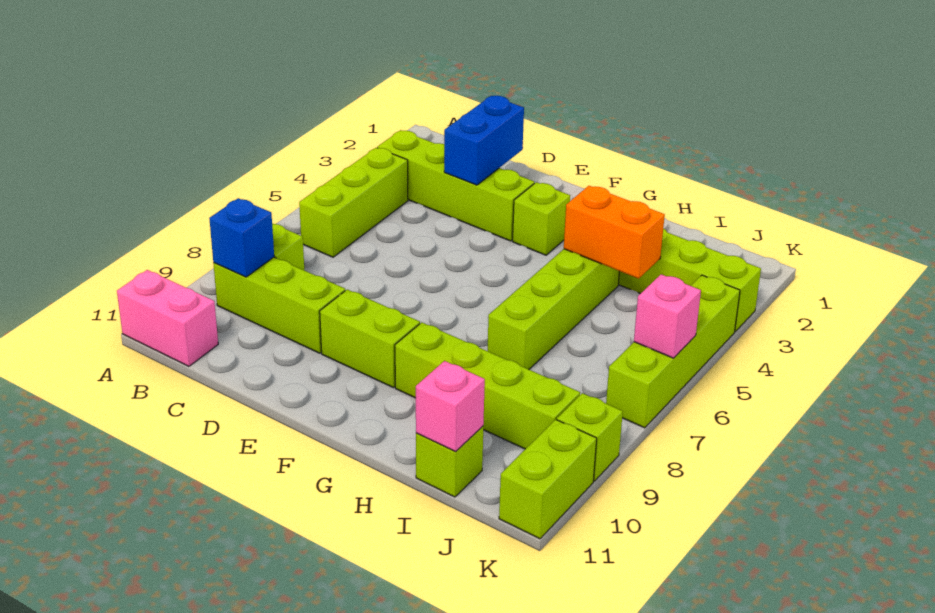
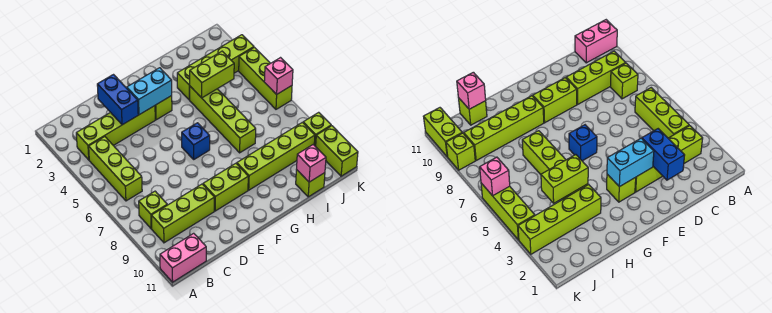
blue 1x1 brick [209,198,274,277] -> blue 1x1 brick moved to [182,123,210,159]
none -> cyan 1x2 brick [127,68,172,115]
orange 1x2 brick [564,186,665,279] -> lime 1x2 brick [190,51,234,98]
lime 1x4 brick [606,275,740,428] -> lime 1x3 brick [239,47,292,109]

